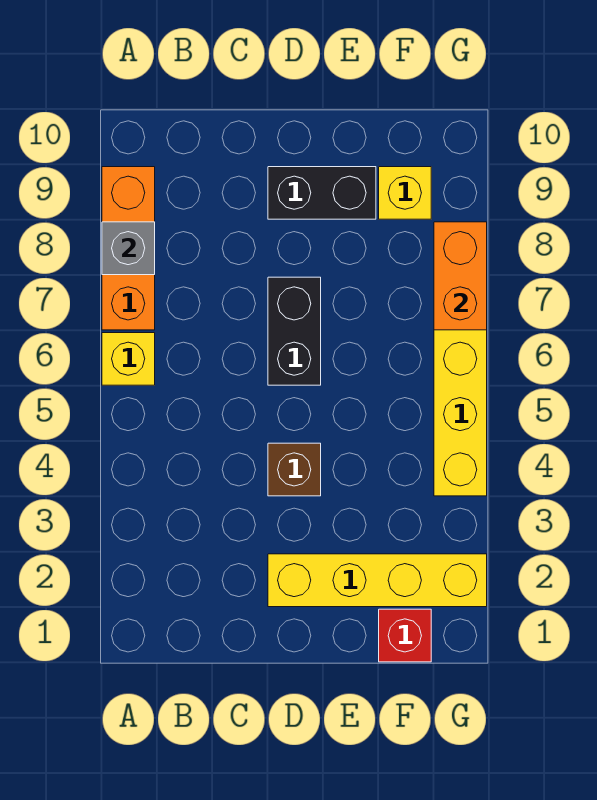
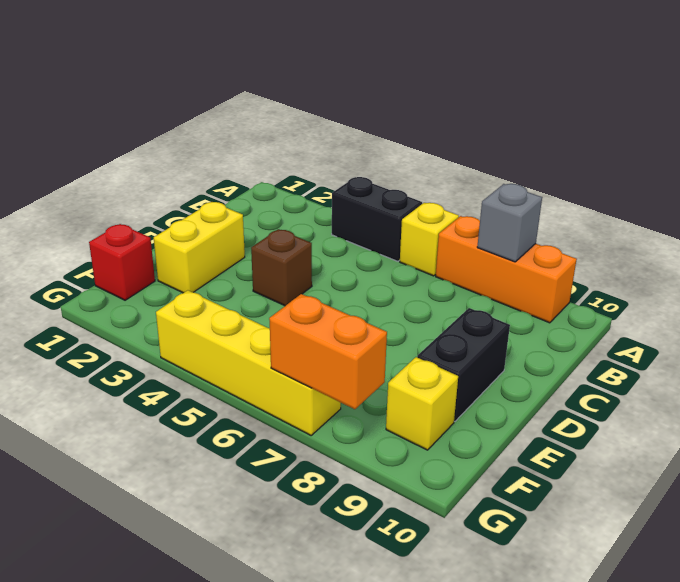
yellow 1x4 brick [268,554,487,607] -> yellow 1x2 brick [154,202,245,293]
black 1x2 brick [268,277,321,385] -> black 1x2 brick moved to [332,177,422,261]

